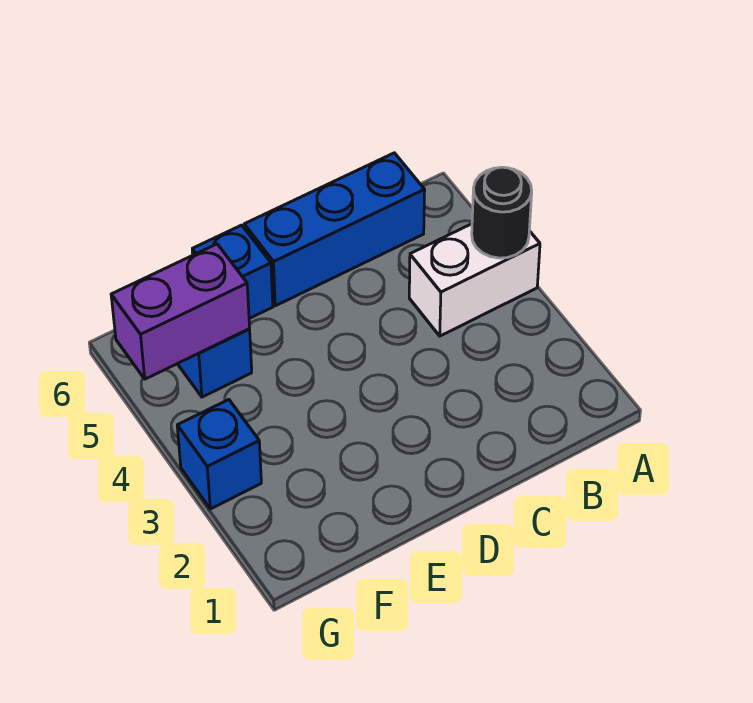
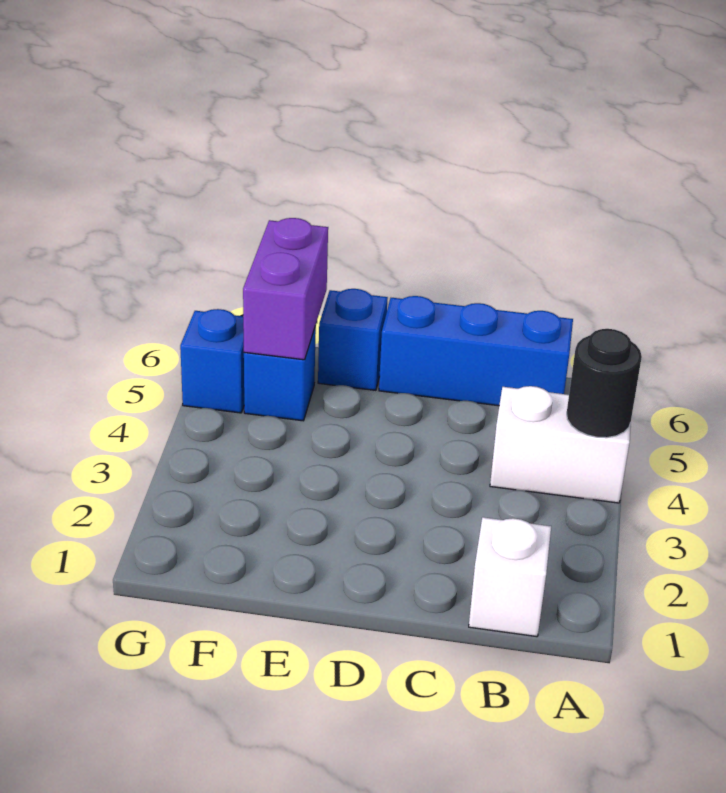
none -> white 1x1 brick [469,517,551,637]
purple 1x2 brick [111,244,250,379] -> purple 1x2 brick turned to [243,218,328,360]
blue 1x1 brick [177,400,261,509] -> blue 1x1 brick moved to [180,309,244,413]

